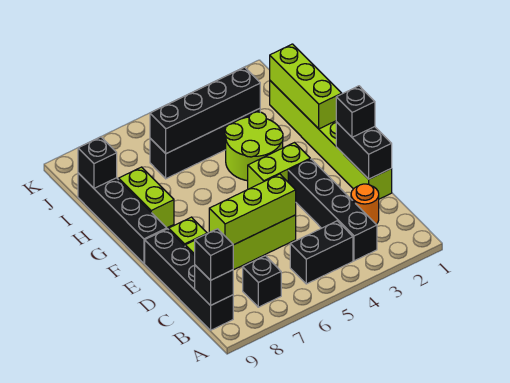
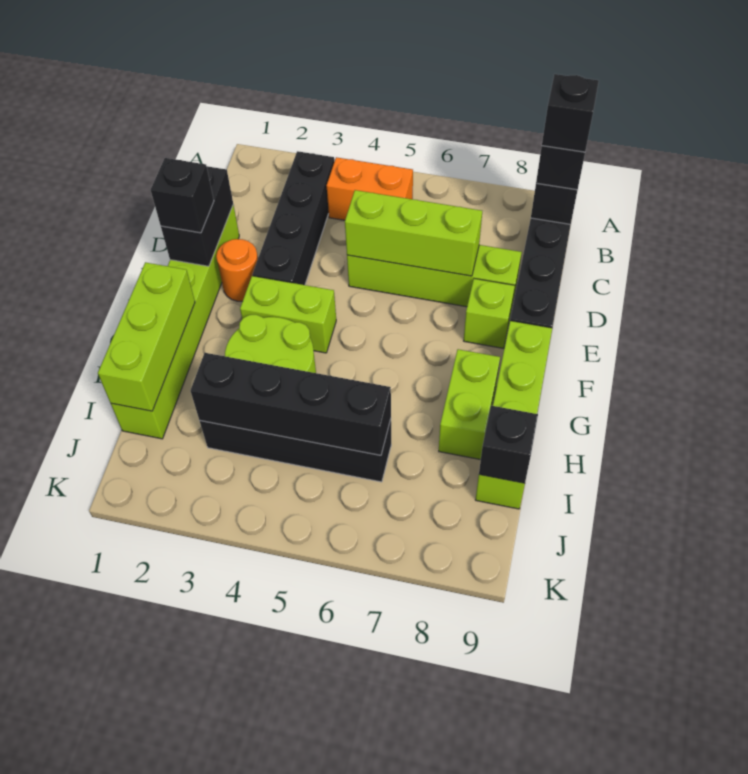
black 1x2 brick [290,221,353,284] -> orange 1x2 brick [327,157,413,220]
black 1x1 brick [243,256,281,307] -> black 1x1 brick moved to [542,74,599,152]
orange 1x1 round brick [351,184,379,224] -> orange 1x1 round brick moved to [216,239,258,301]
black 1x4 brick [78,173,167,264] -> lime 1x4 brick [475,321,552,509]

